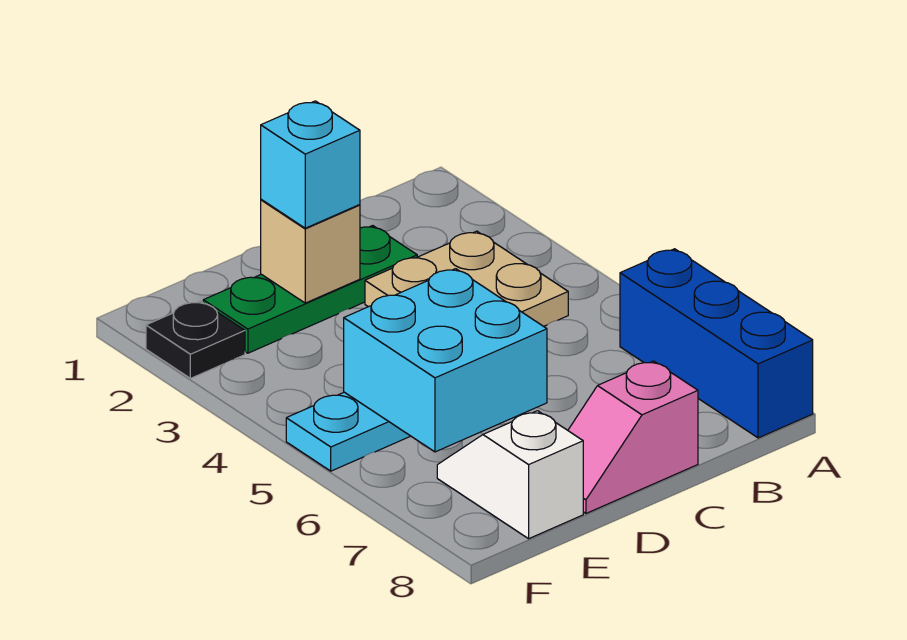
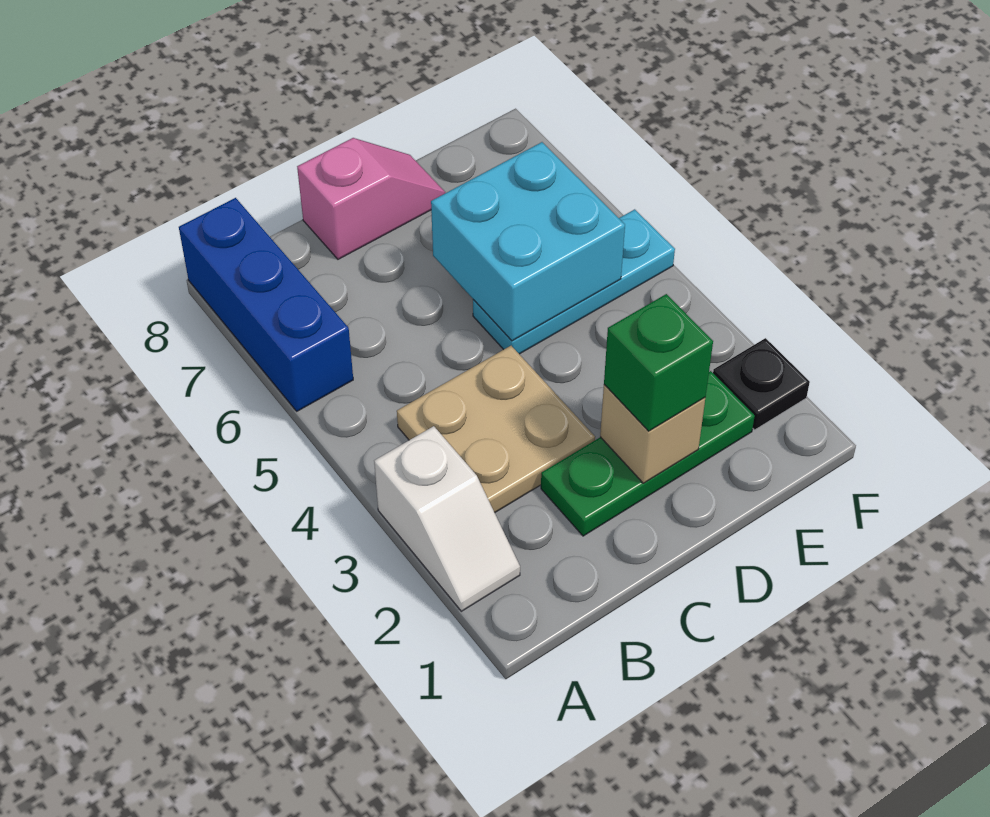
cyan 1x1 brick [261,101,360,228] -> green 1x1 brick [604,294,713,431]
white 1x2 slope [437,411,583,539] -> white 1x2 slope moved to [374,426,520,611]

